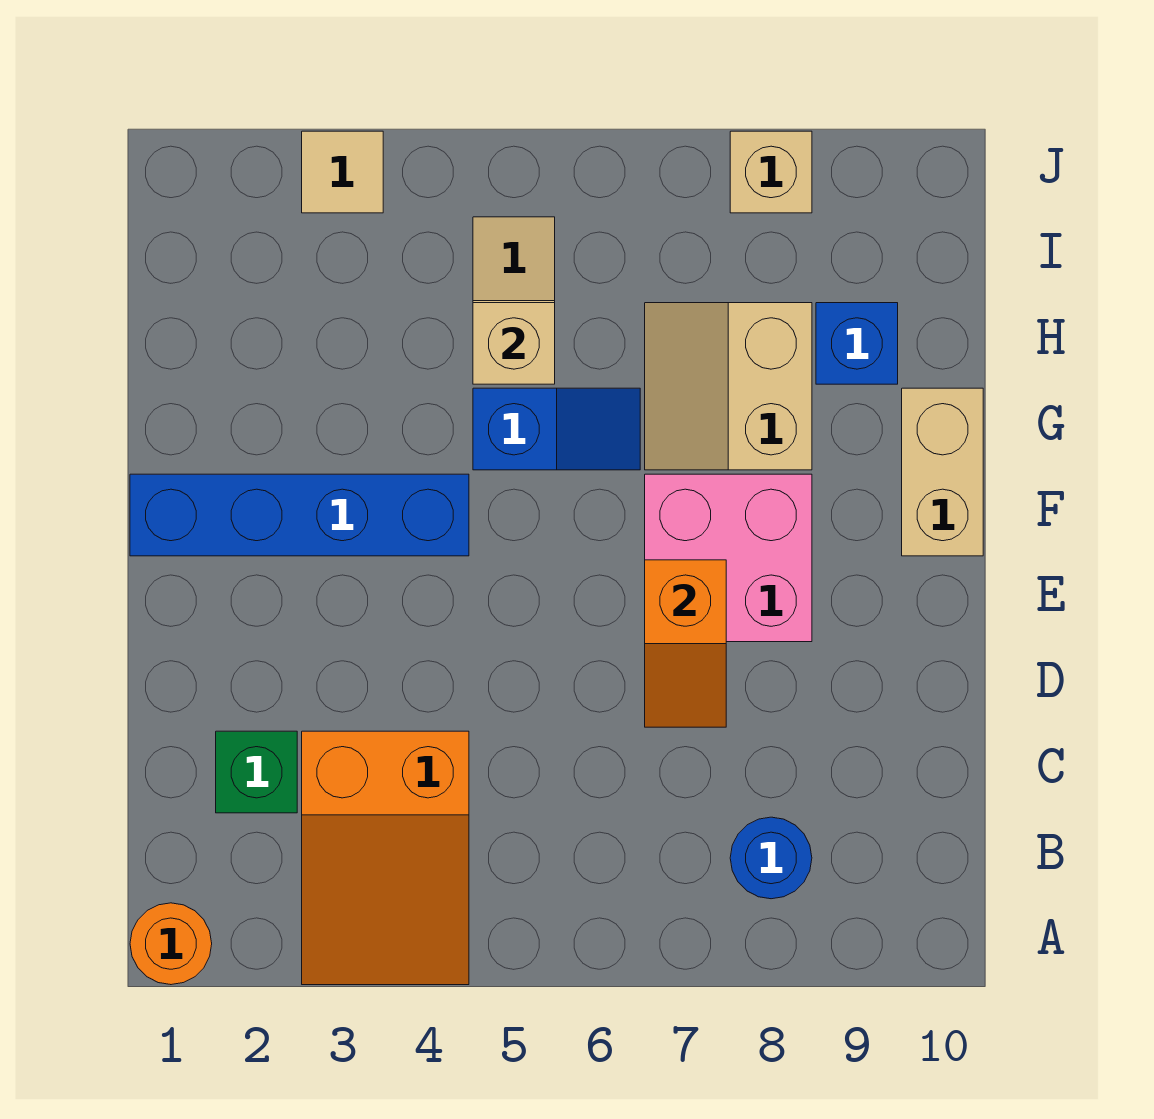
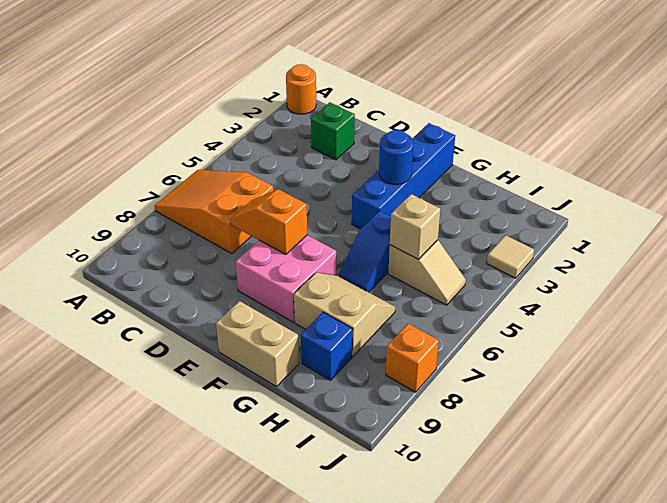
orange 2x3 slope [302,731,469,985] -> orange 2x3 slope moved to [154,170,273,254]
blue 1x1 round brick [730,817,812,899] -> blue 1x1 round brick moved to [379,130,414,184]
tan 1x1 brick [730,131,812,213] -> orange 1x1 brick [386,324,439,392]

